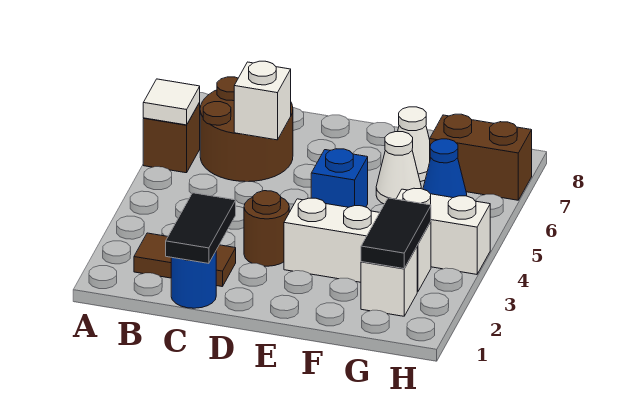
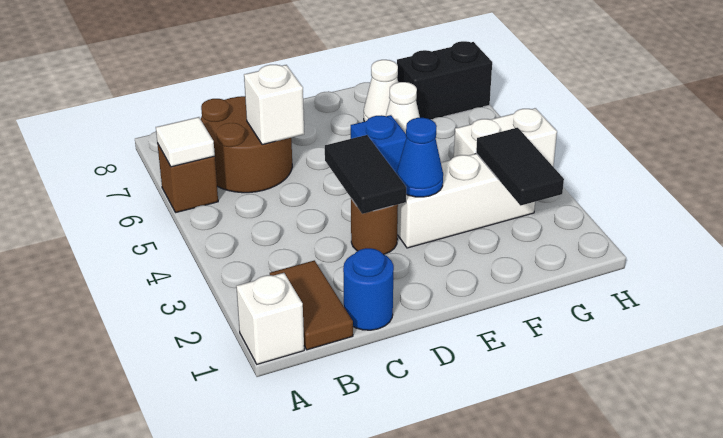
brown 1x2 tile [134,233,236,287] -> brown 1x2 tile turned to [270,260,353,350]
black 1x2 tile [166,193,236,263] -> black 1x2 tile moved to [325,135,406,214]
white 1x1 brick [361,247,417,316] -> white 1x1 brick moved to [236,273,304,364]
blue 1x1 cone [423,139,467,198] -> blue 1x1 cone moved to [397,118,443,197]
brown 1x2 brick [430,114,532,200] -> black 1x2 brick [397,41,492,120]

